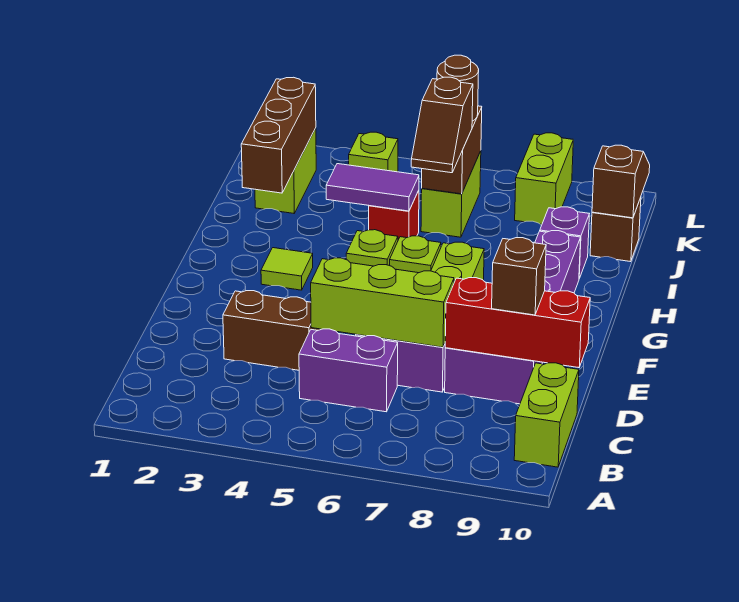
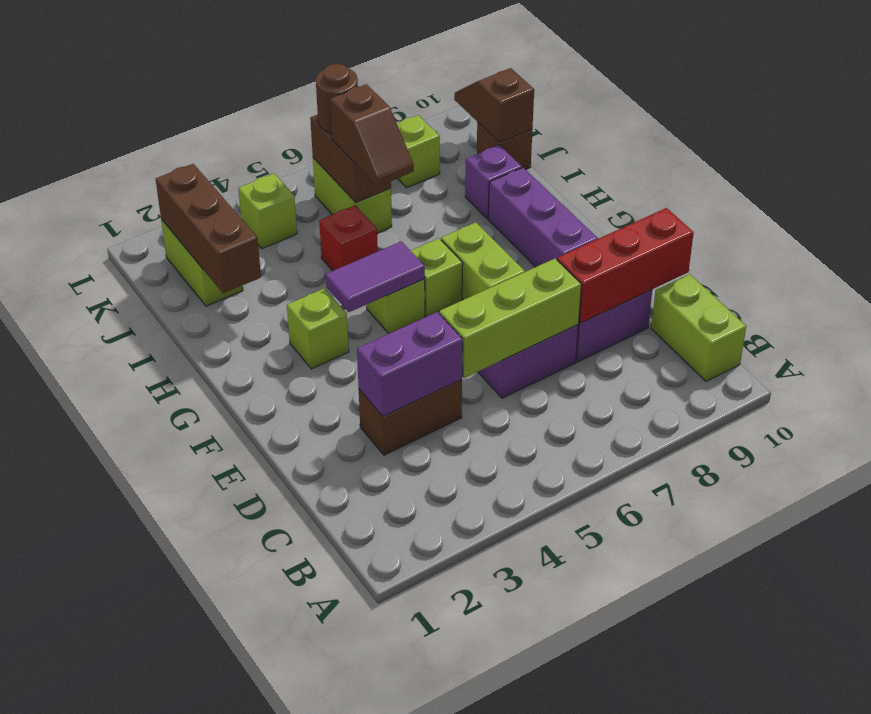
purple 1x2 brick [299,329,398,412] -> purple 1x2 brick moved to [357,312,463,416]
brown 1x1 brick [492,238,546,315] -> none
lime 1x1 tile [261,248,313,290] -> lime 1x1 brick [287,288,349,369]
purple 1x2 tile [326,164,419,211] -> purple 1x2 tile moved to [326,241,425,312]
lime 1x2 brick [515,133,573,224] -> lime 1x1 brick [397,115,440,188]

